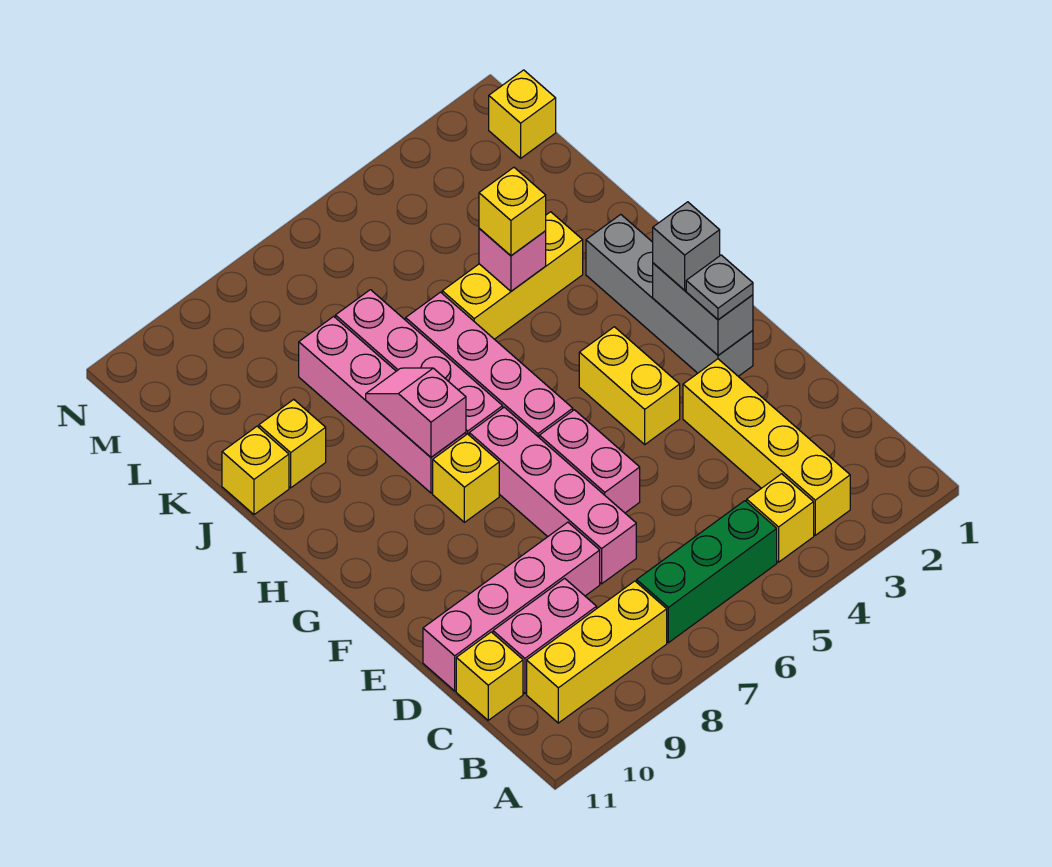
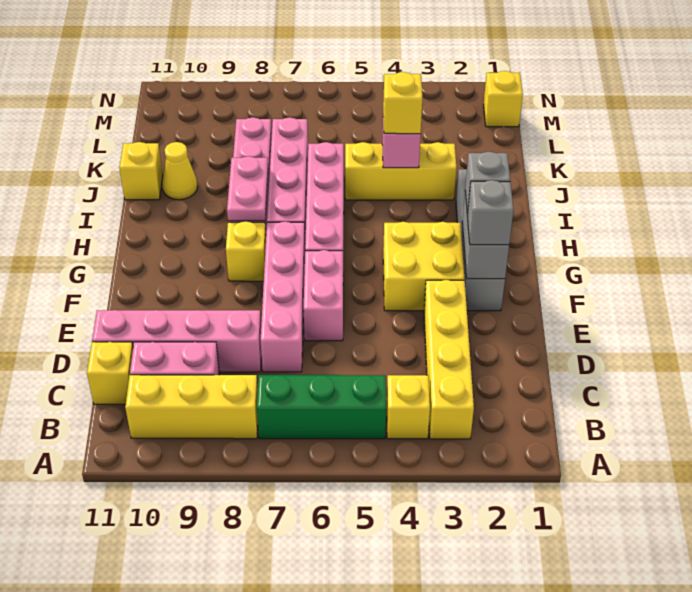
grey 1x1 plate [686,255,753,320] -> grey 1x1 brick [467,180,514,245]
yellow 1x2 brick [579,327,680,444] -> yellow 2x2 brick [383,222,465,311]
pink 1x2 slope [366,368,466,457] -> pink 1x2 plate [227,156,268,221]
yellow 1x1 brick [259,399,326,488] -> yellow 1x1 cone [162,142,198,200]

